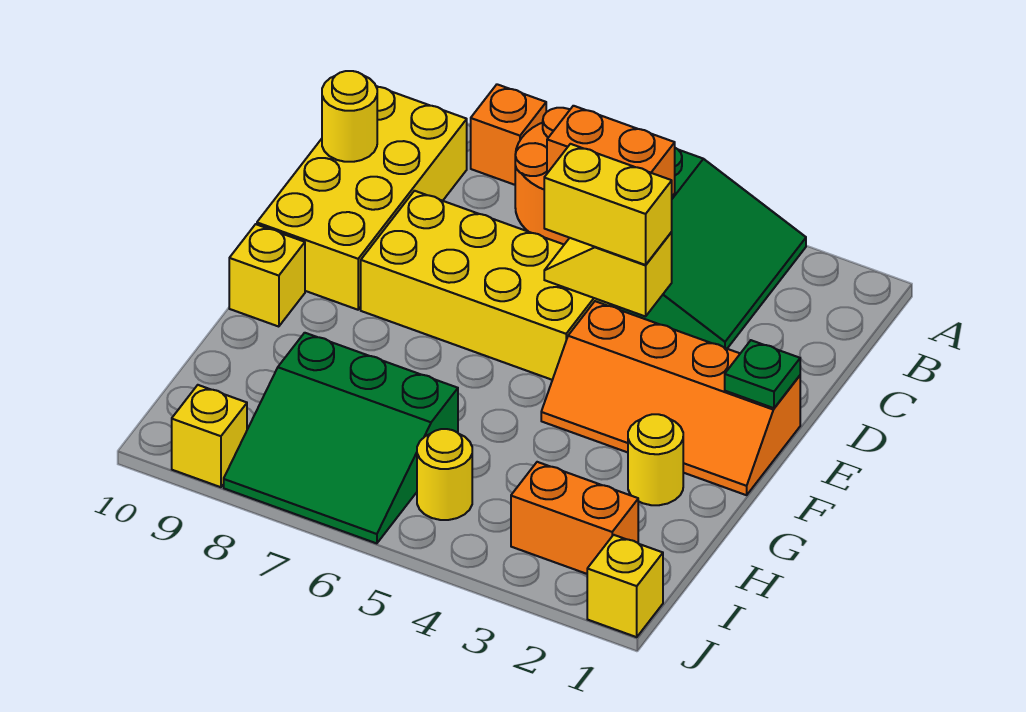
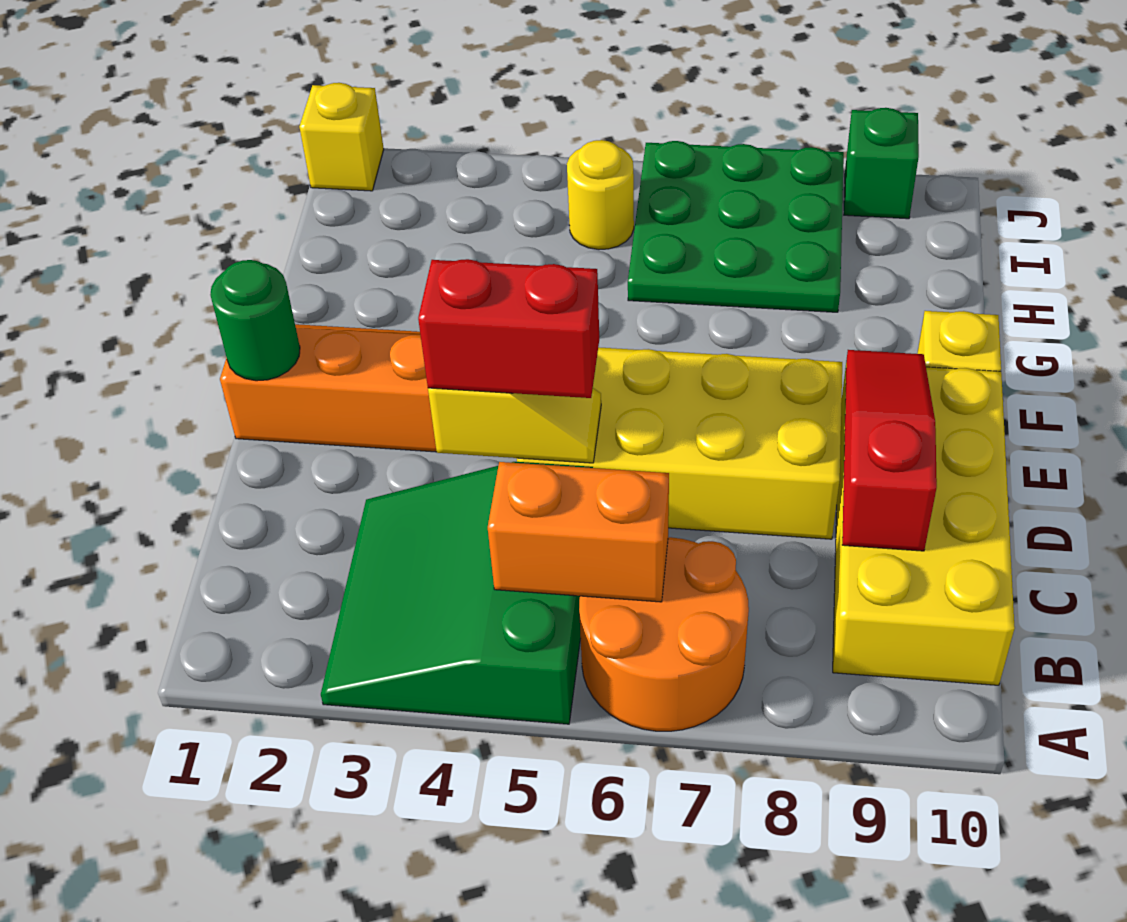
orange 1x1 brick [471,84,546,185] -> none
none -> red 1x3 slope [842,350,937,551]
yellow 1x1 round brick [322,71,377,162] -> none
yellow 1x2 brick [544,144,672,265] -> red 1x2 brick [418,259,599,398]
green 1x1 plate [725,340,800,408] -> green 1x1 round brick [210,260,300,381]
yellow 1x1 round brick [628,414,683,505] -> none
green 3x3 slope [224,333,458,543] -> green 3x3 plate [628,141,844,312]
orange 1x2 brick [511,462,638,574] -> none
yellow 1x1 brick [172,385,247,487] -> green 1x1 brick [844,108,919,219]

